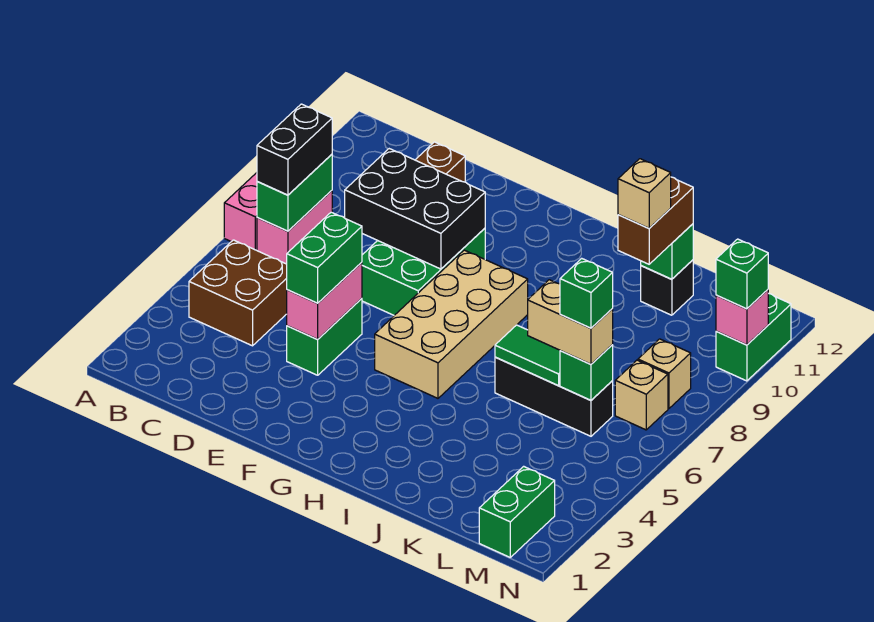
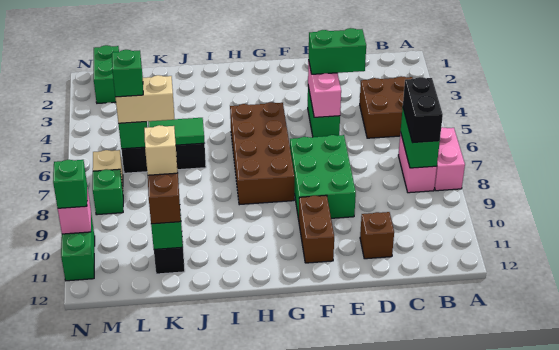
black 2x3 brick [345,149,485,269] -> none
green 1x2 brick [287,212,362,303] -> green 1x2 brick turned to [309,28,366,74]
none -> brown 1x2 brick [299,195,334,263]
tan 2x4 brick [375,250,528,398] -> brown 2x4 brick [230,102,294,205]
tan 1x1 brick [638,339,691,409] -> green 1x1 brick [93,169,123,215]

